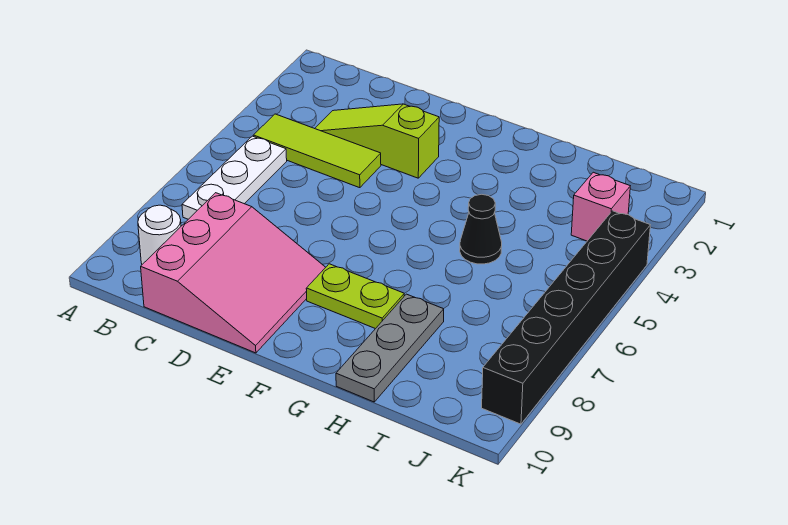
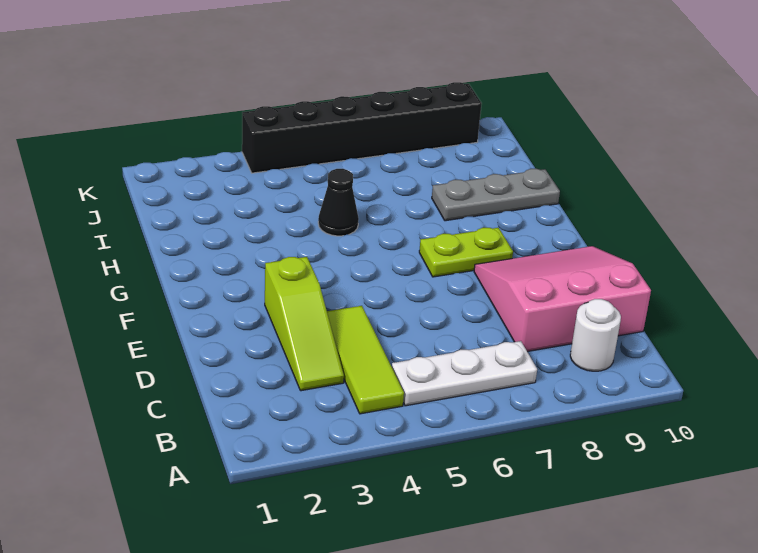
lime 1x2 plate [306,264,404,329] -> lime 1x2 plate turned to [419,228,513,277]
pink 1x1 brick [571,172,630,241] -> none

